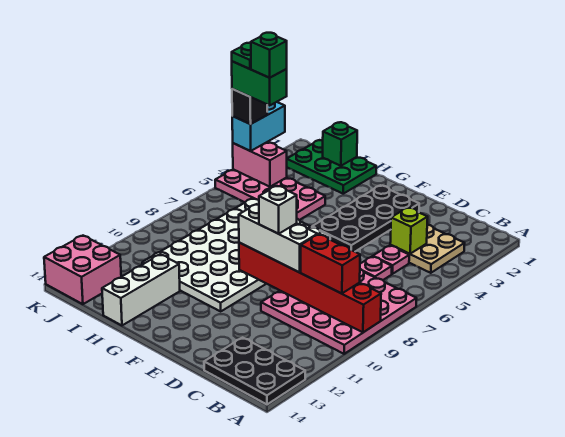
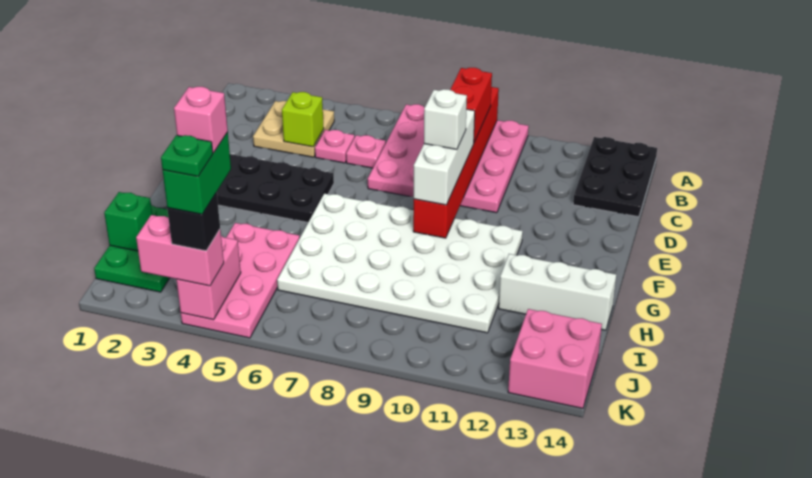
green 1x1 brick [251,33,287,78] -> pink 1x1 brick [174,87,228,153]
cyan 1x2 brick [232,102,285,151] -> pink 1x2 brick [136,215,224,286]

